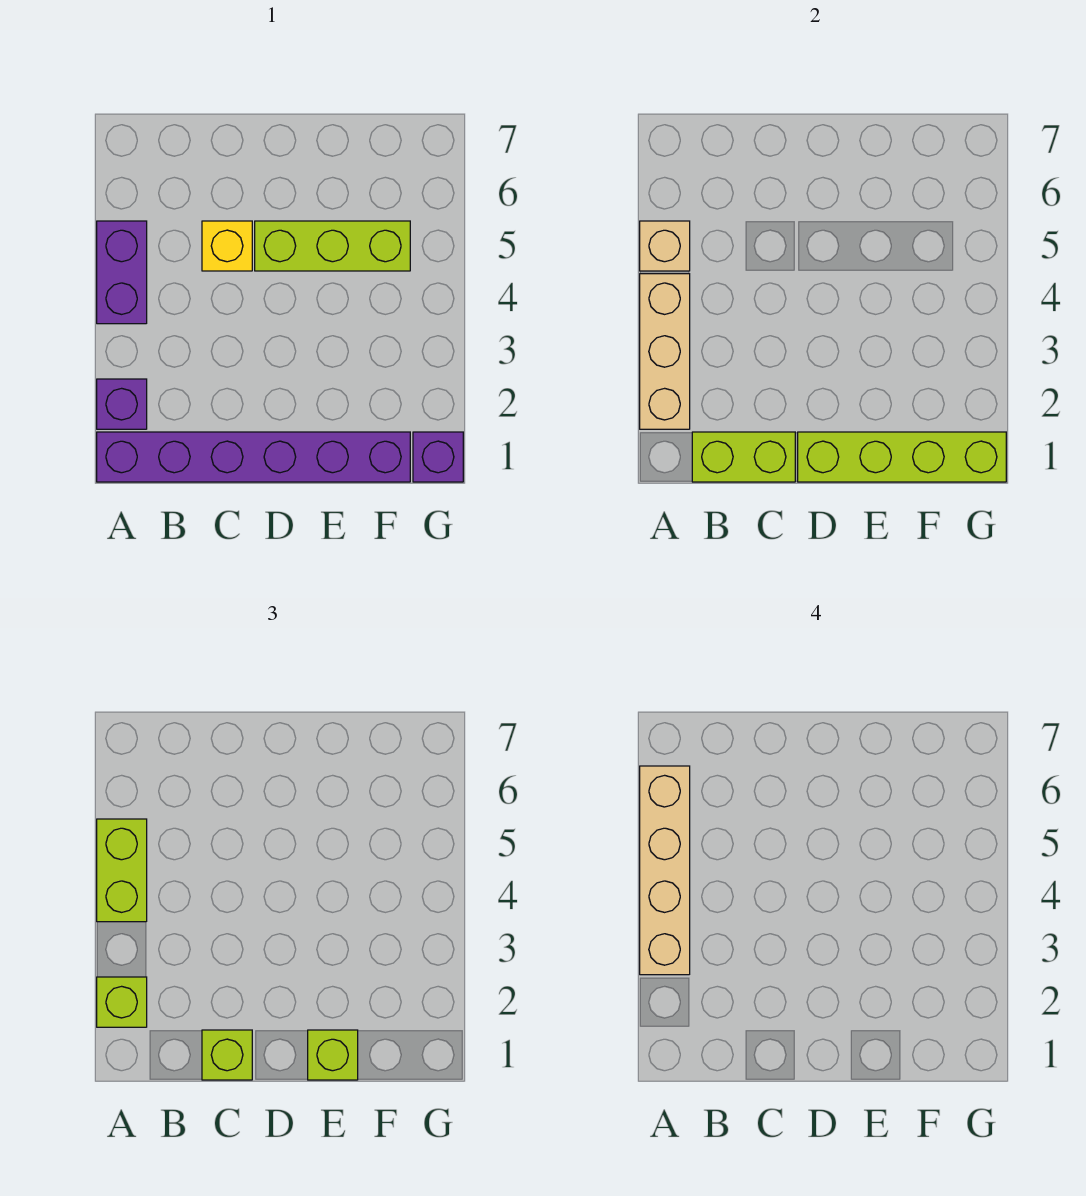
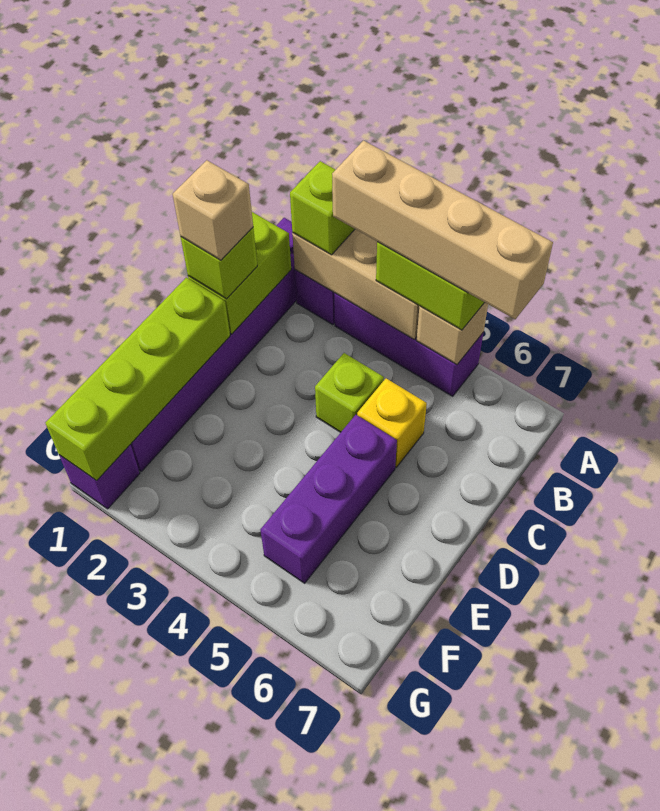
purple 1x2 brick [97,221,147,324] -> purple 1x3 brick [334,293,483,396]
none -> tan 1x1 brick [173,160,253,260]
lime 1x3 brick [255,221,410,271] -> purple 1x3 brick [261,415,397,583]
lime 1x1 brick [308,1030,358,1080] -> lime 1x1 brick moved to [315,353,384,432]

